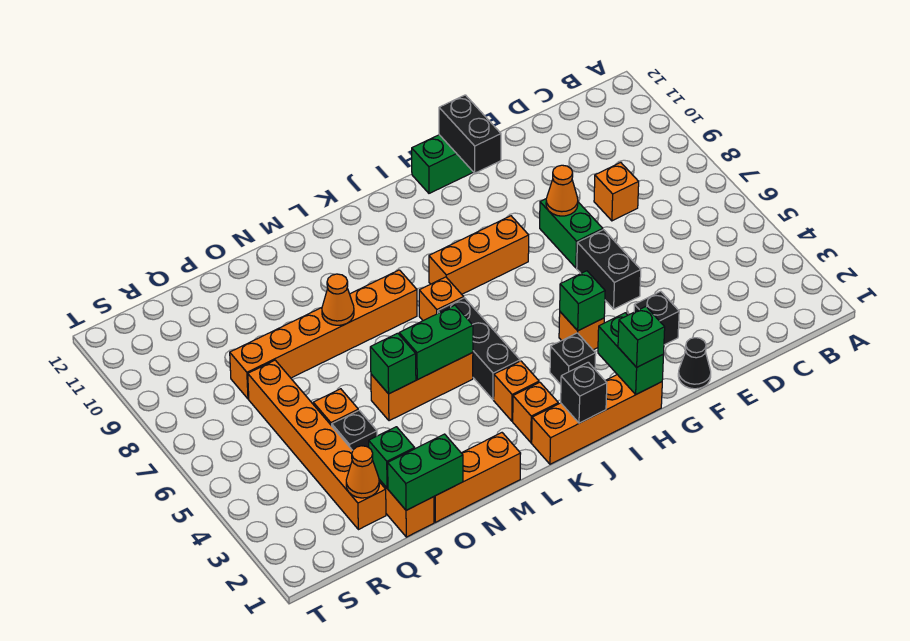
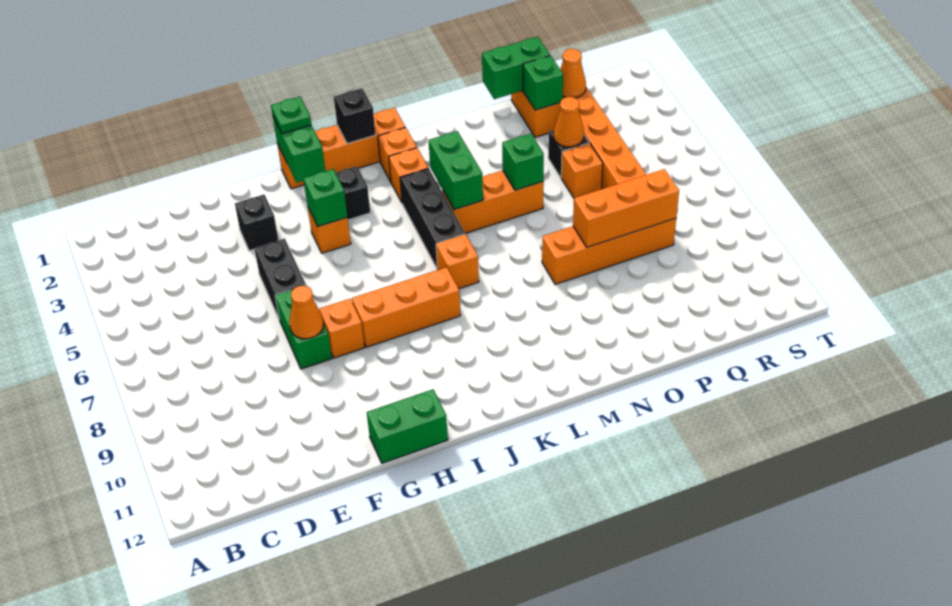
orange 1x1 brick [594,163,639,221] -> orange 1x1 brick moved to [319,299,365,358]
black 1x1 cone [678,338,711,389] -> none
black 1x2 brick [439,95,501,173] -> none
green 1x1 brick [618,307,665,367] -> green 1x1 plate [271,97,311,134]
green 1x2 brick [399,305,473,380] -> green 1x2 brick turned to [429,131,483,210]
orange 1x6 brick [230,270,417,399] -> orange 1x4 brick [542,218,676,284]
orange 1x3 brick [434,433,521,522] -> orange 1x3 brick moved to [573,169,679,247]
orange 1x1 cone [322,274,354,325] -> orange 1x1 cone moved to [554,97,584,147]

